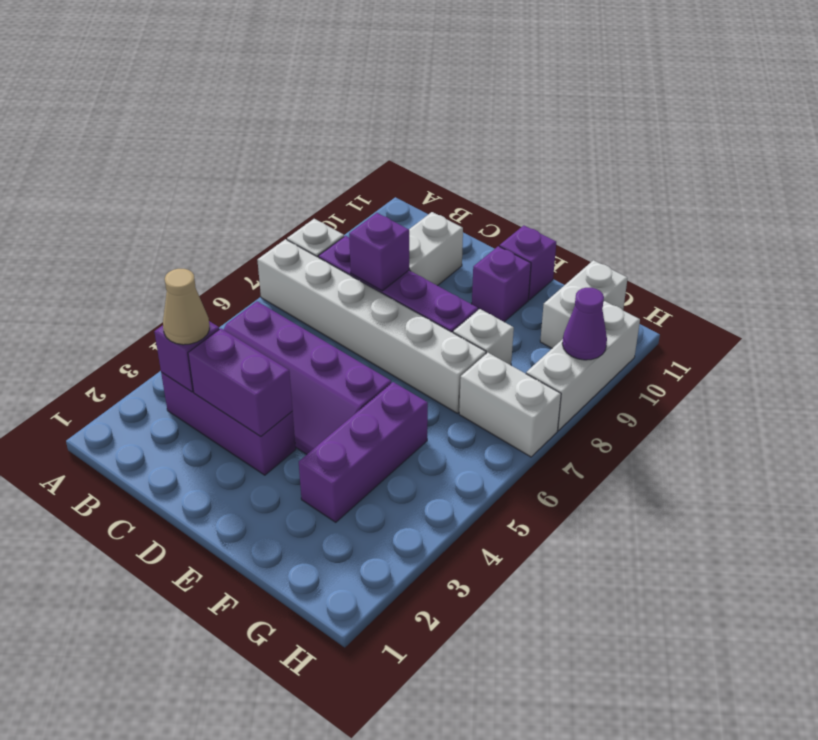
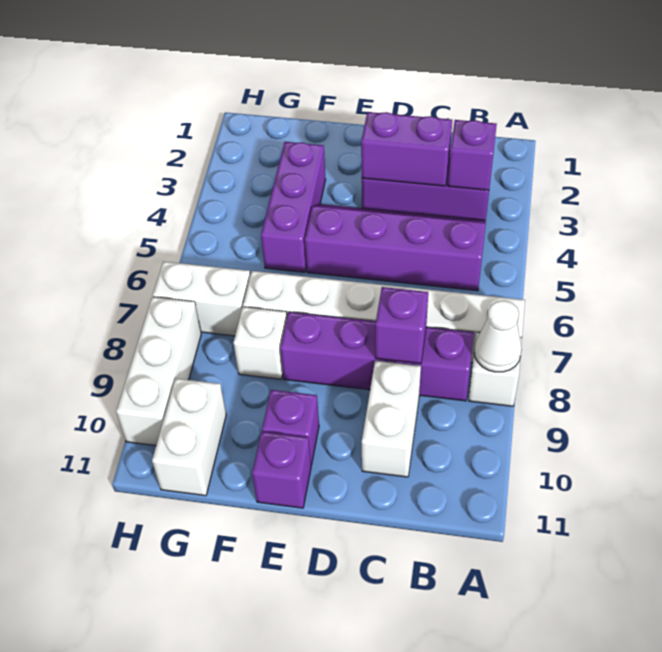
none -> white 1x1 cone [474,300,522,372]
tan 1x1 cone [163,269,209,345] -> none
purple 1x1 cone [562,288,607,360] -> none

